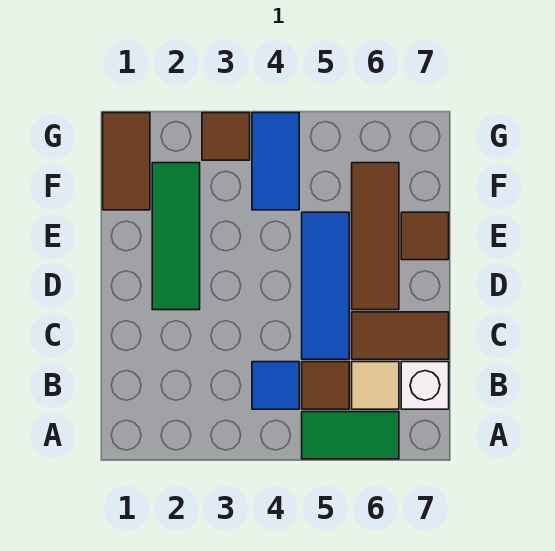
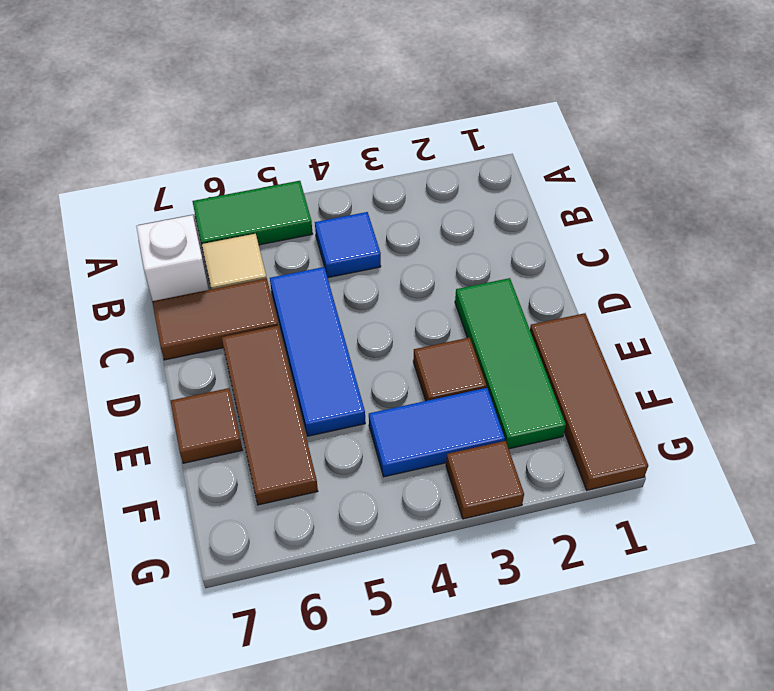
brown 1x1 tile [302,362,349,409] -> brown 1x1 tile moved to [413,337,486,401]
brown 1x2 tile [103,113,150,210] -> brown 1x3 tile [530,313,648,490]
blue 1x2 tile [252,113,299,210] -> blue 1x2 tile turned to [369,388,505,477]

